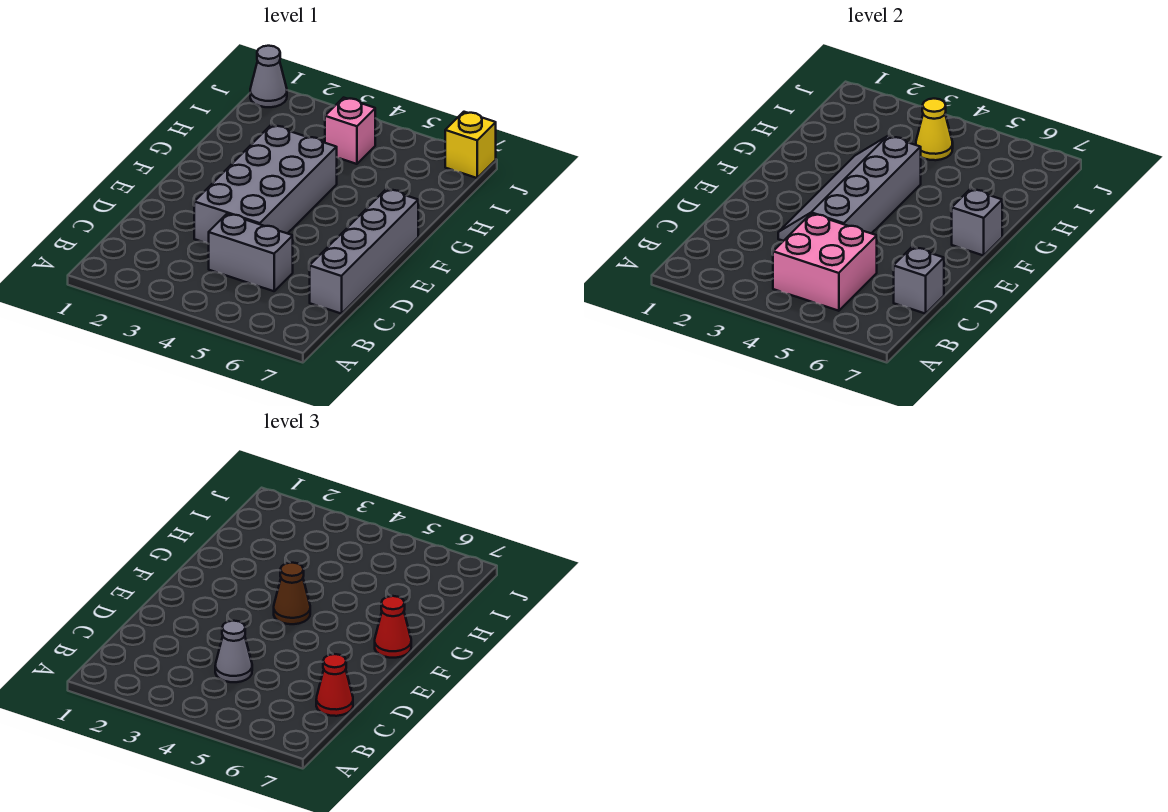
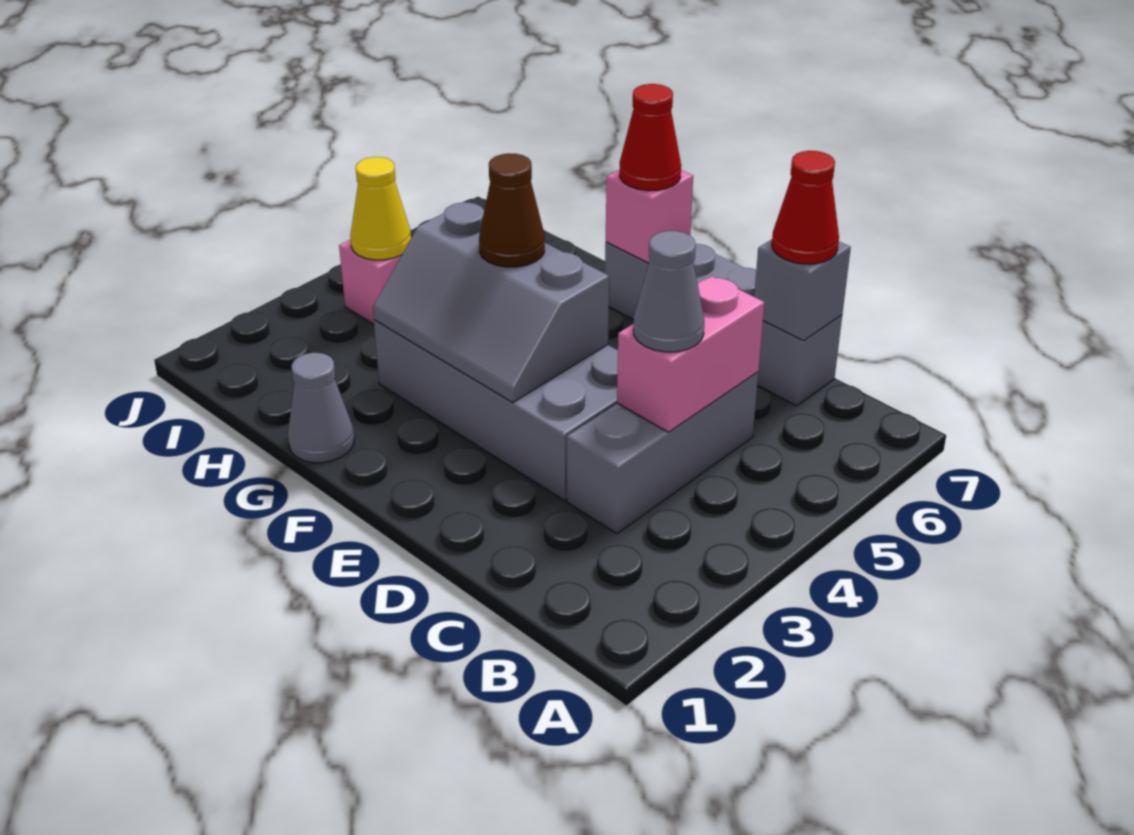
pink 2x2 brick [773,214,877,311] -> pink 1x2 brick [617,276,765,432]
grey 1x2 brick [209,214,293,291] -> grey 1x3 brick [567,372,758,533]
grey 2x4 slope [778,136,921,241] -> grey 2x3 slope [373,202,609,402]
grey 1x1 brick [952,189,1002,256] -> pink 1x1 brick [606,169,693,263]
grey 1x1 cone [250,46,287,107] -> grey 1x1 cone moved to [288,353,354,463]
yellow 1x1 brick [445,112,496,178] -> none

